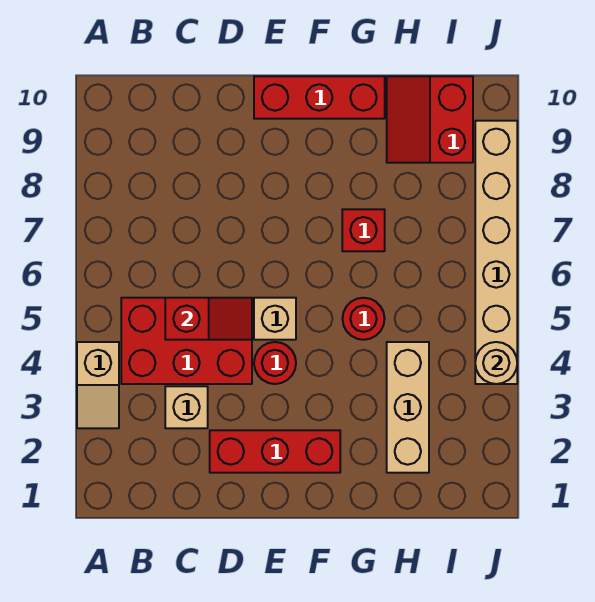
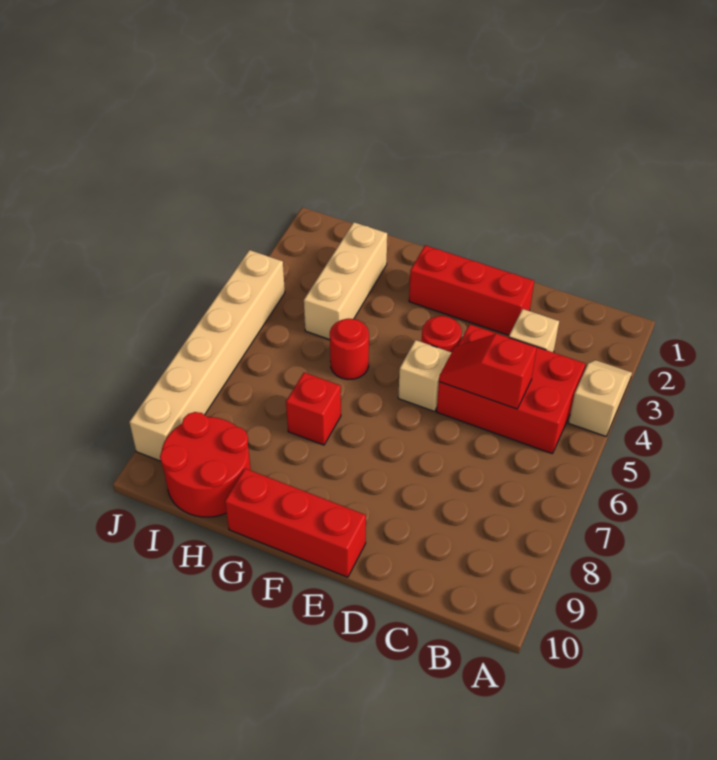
red 2x2 slope [387,76,473,163] -> red 2x2 round brick [160,412,251,517]
tan 1x1 round brick [475,342,517,384] -> none

